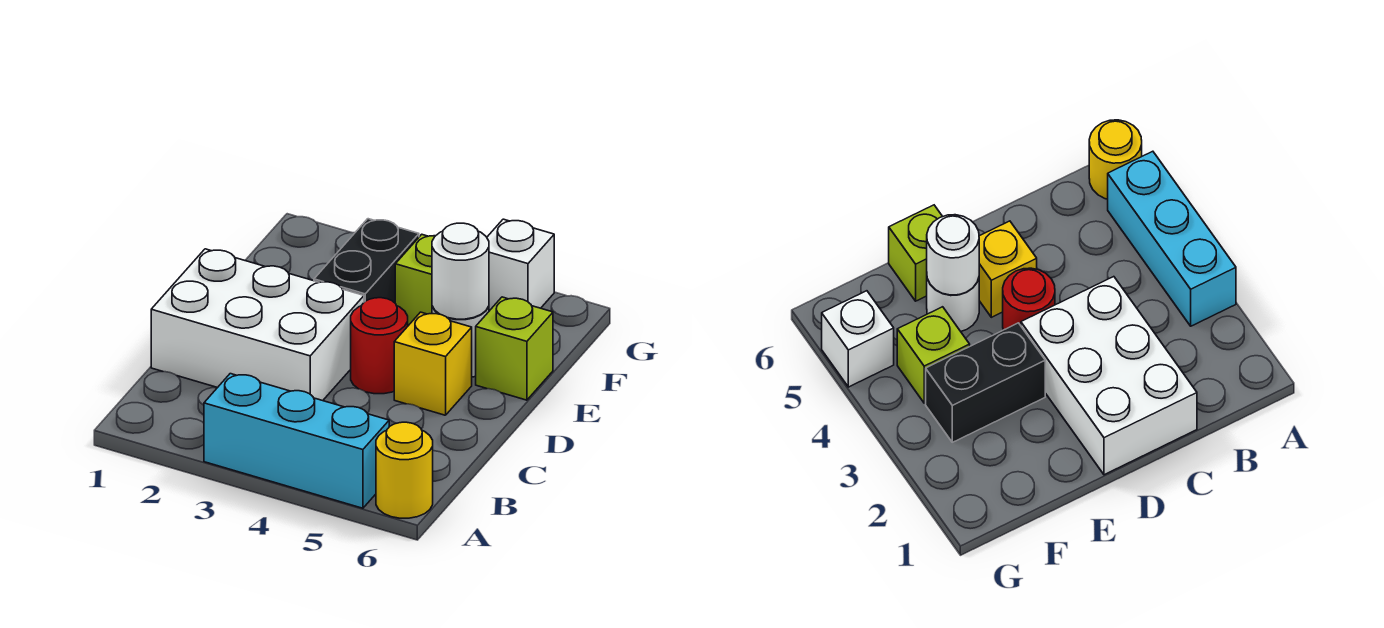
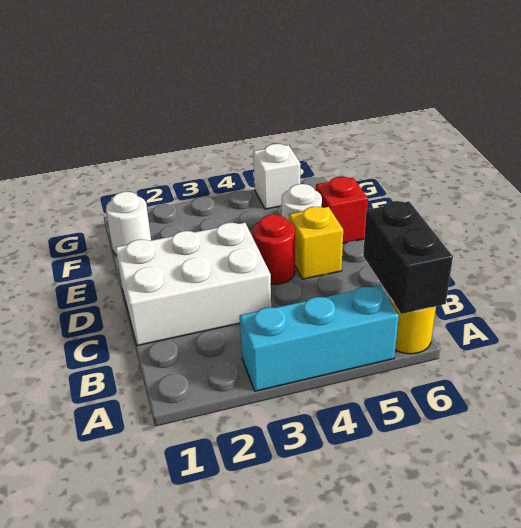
black 1x2 brick [314,219,419,303] -> black 1x2 brick moved to [363,201,453,314]
white 1x1 round brick [432,223,489,319] -> white 1x1 round brick moved to [106,192,151,255]
lime 1x1 brick [476,297,553,400] -> red 1x1 brick [316,177,368,243]
lime 1x1 brick [395,234,435,326] -> none

